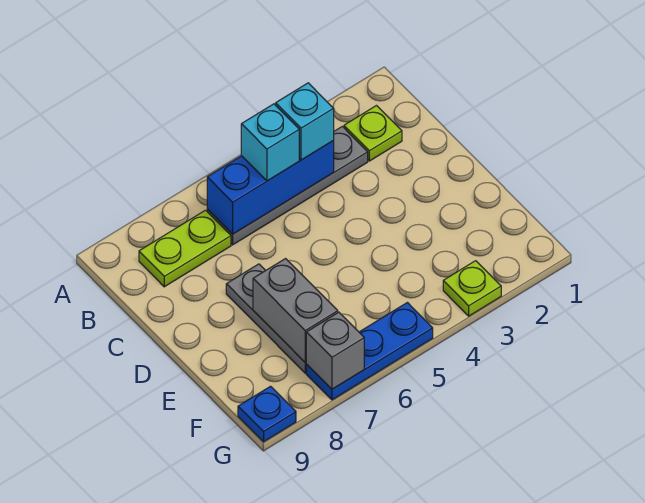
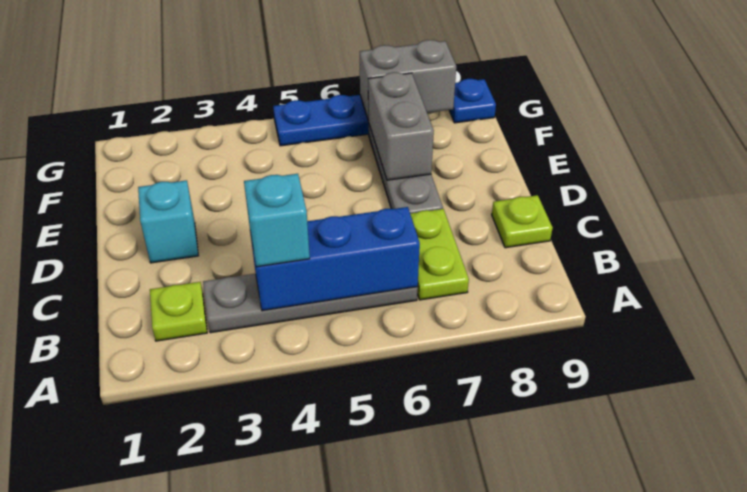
cyan 1x1 brick [241,104,299,181] -> cyan 1x1 brick moved to [138,180,198,263]
lime 1x2 plate [139,210,231,287] -> lime 1x2 plate turned to [410,209,469,300]
lime 1x1 plate [443,261,501,316] -> lime 1x1 plate moved to [492,195,553,248]
grey 1x1 brick [306,312,364,389] -> grey 1x2 brick [360,40,456,120]

